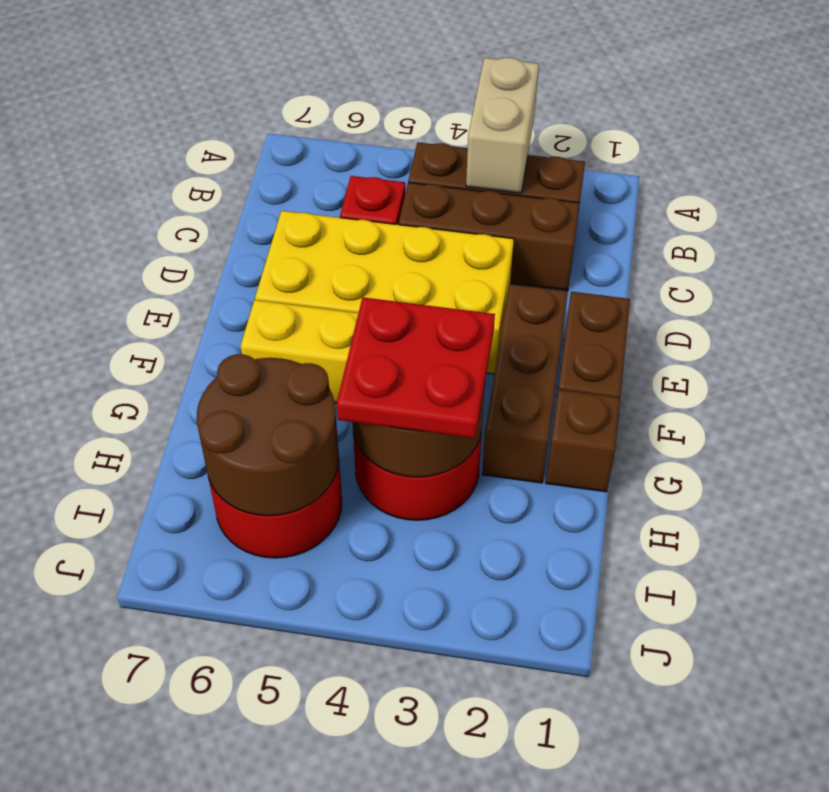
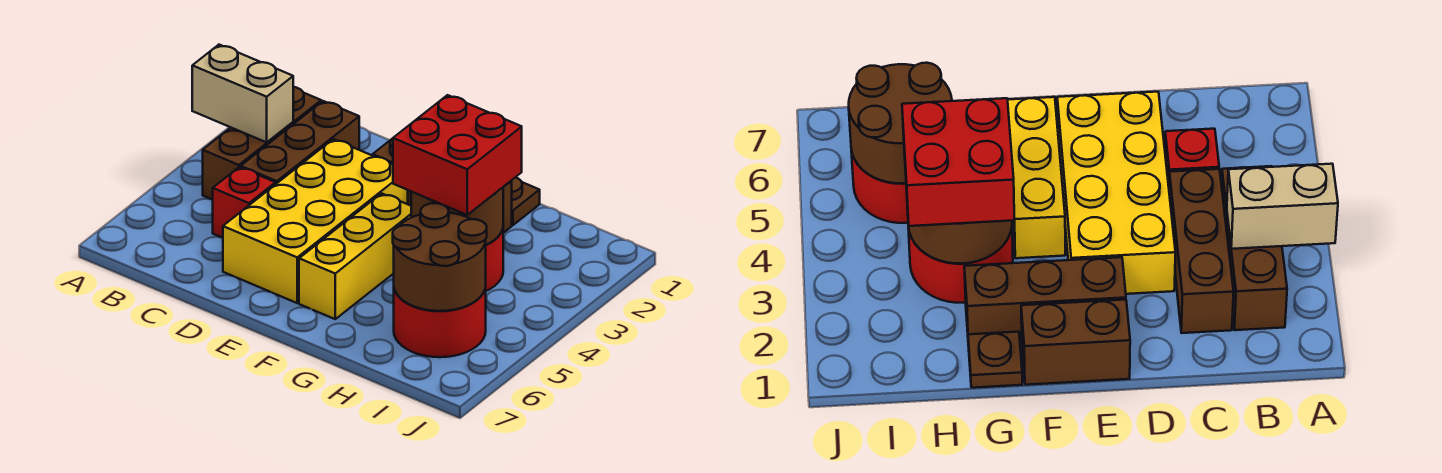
brown 1x1 brick [546,390,620,492] -> brown 1x1 plate [511,177,540,225]
red 2x2 plate [337,297,495,438] -> red 2x2 brick [393,95,522,215]

